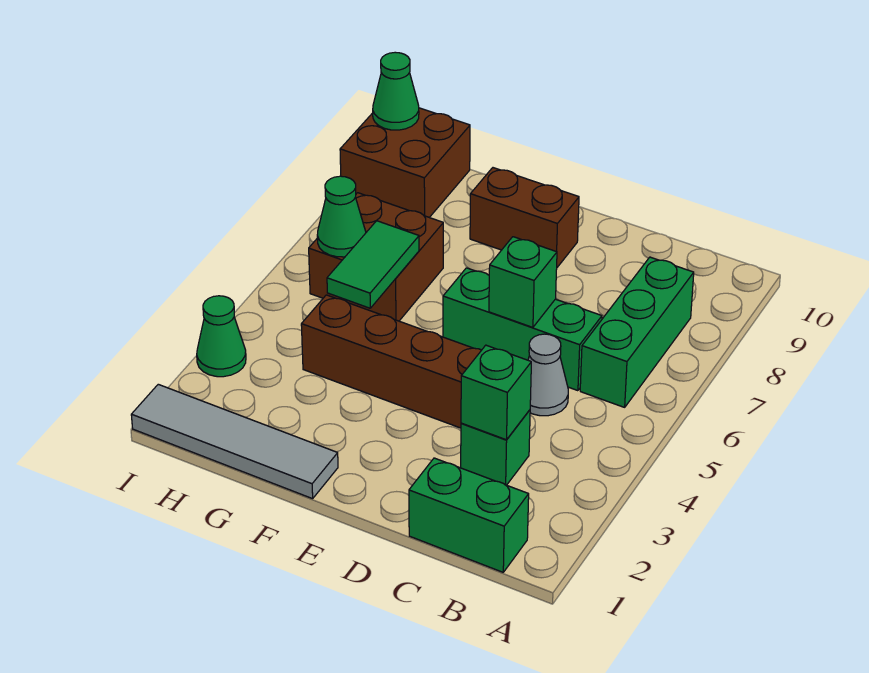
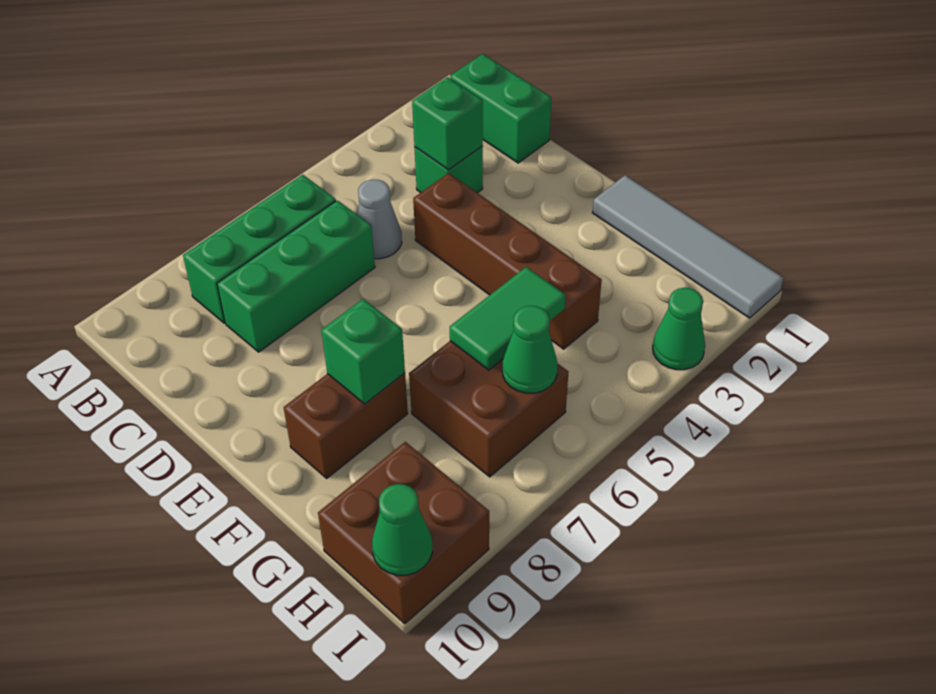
green 1x3 brick [443,268,602,391] -> green 1x3 brick turned to [217,200,375,352]
green 1x1 brick [489,237,557,327] -> green 1x1 brick moved to [321,299,405,404]
brown 1x2 brick [470,168,579,267] -> brown 1x2 brick turned to [284,373,408,478]

